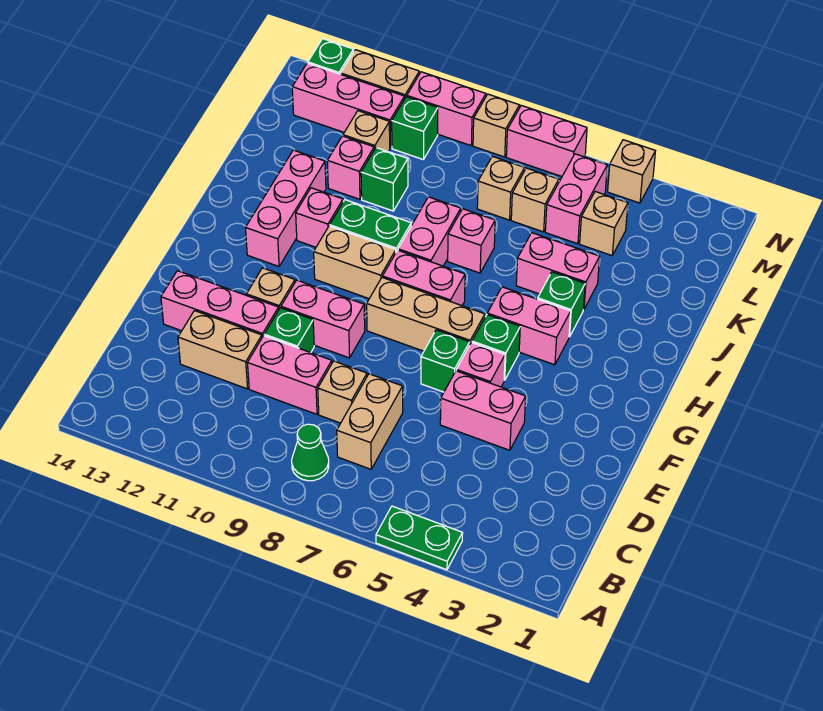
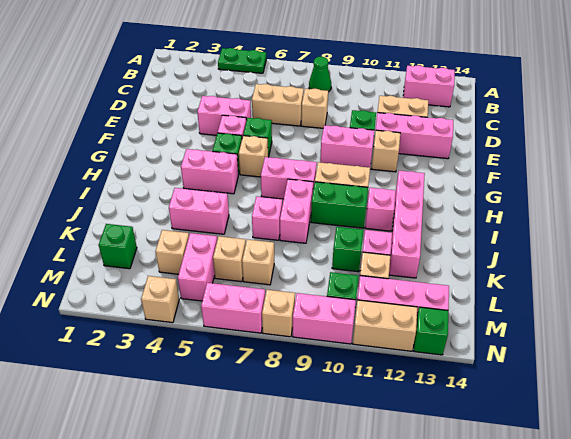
tan 1x2 brick [337,374,403,469] -> tan 1x2 brick turned to [252,84,304,126]
pink 1x2 brick [248,336,332,414] -> pink 1x2 brick moved to [403,65,455,107]
tan 1x3 brick [367,277,485,351] -> tan 1x1 brick [239,136,268,177]
pink 1x3 brick [246,150,326,266] -> pink 1x4 brick [389,171,425,278]
green 1x1 brick [538,272,585,337] -> green 1x1 brick moved to [99,224,137,269]

